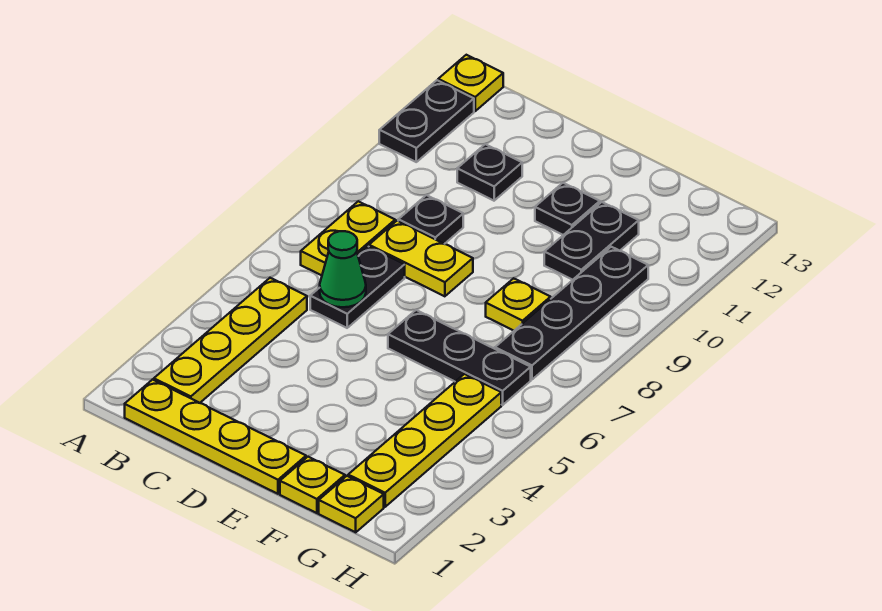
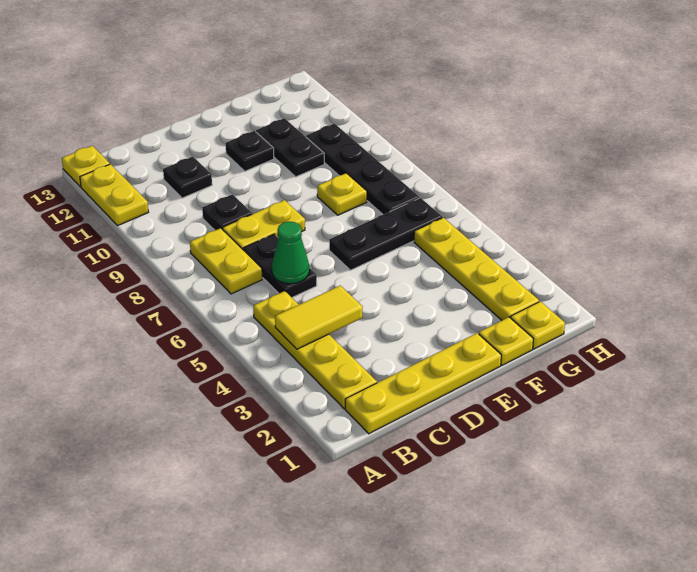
black 1x2 plate [379,80,474,162] -> yellow 1x2 plate [80,164,148,226]
none -> yellow 1x2 tile [275,286,363,349]

